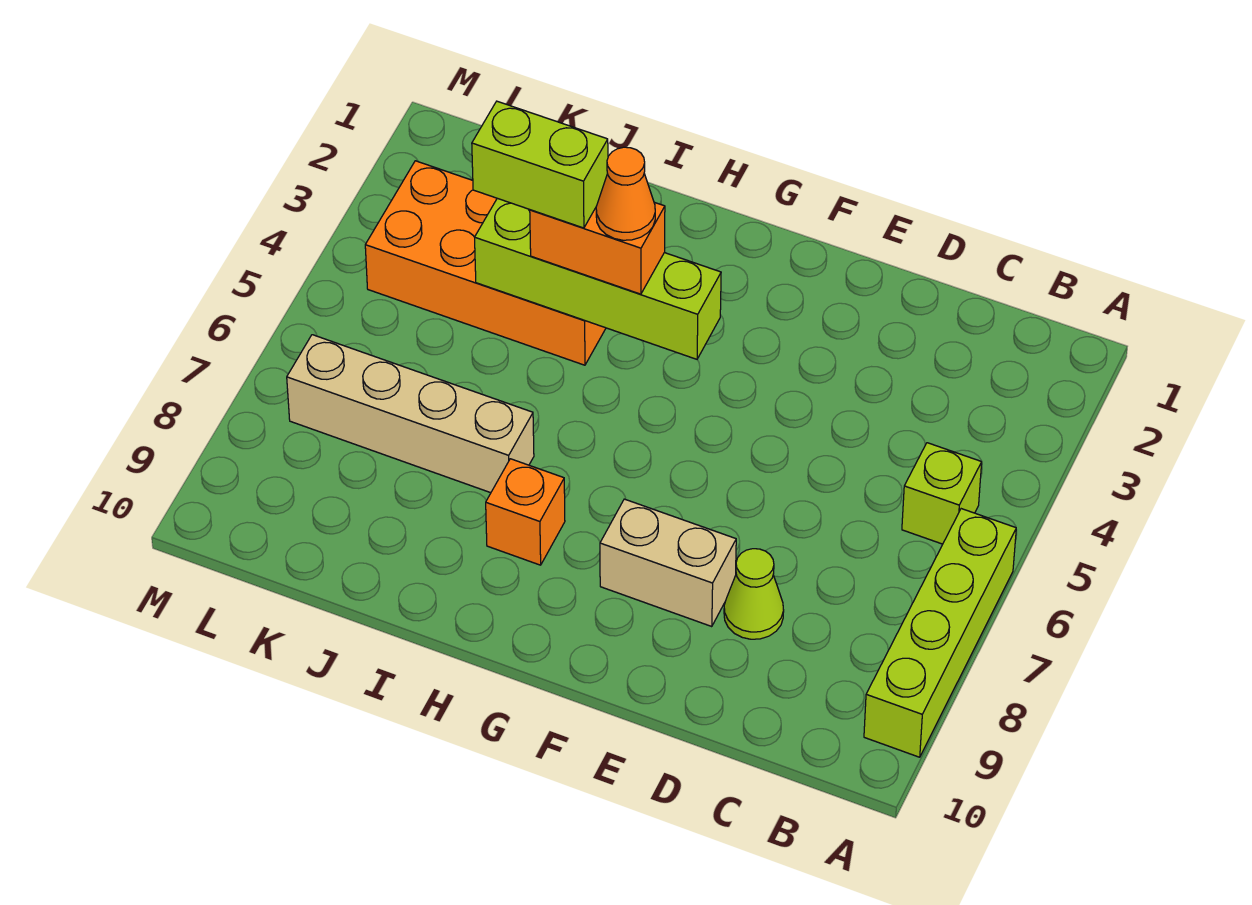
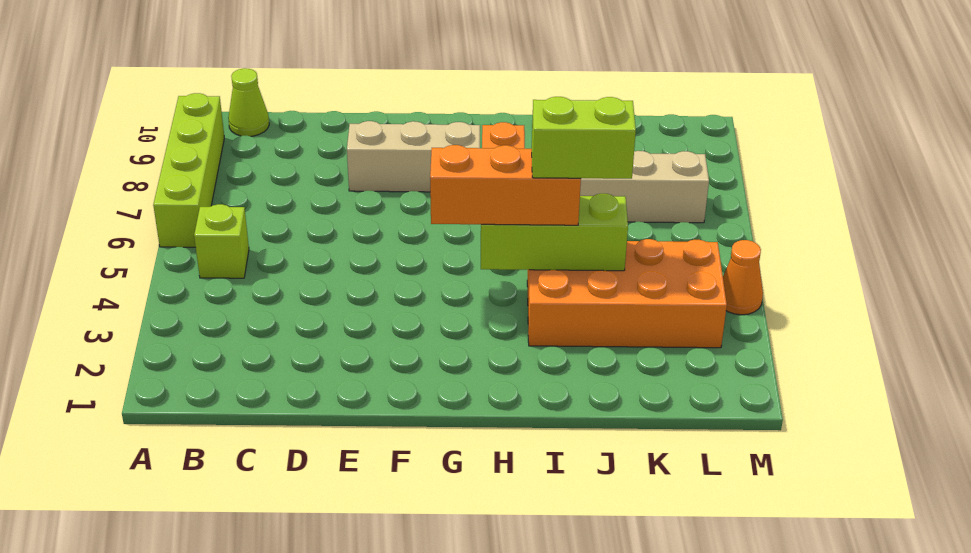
lime 1x1 cone [724,549,784,639] -> lime 1x1 cone moved to [228,68,269,136]
tan 1x2 brick [600,499,736,627] -> tan 1x3 brick [347,121,480,192]
lime 1x4 brick [475,198,721,359] -> lime 1x3 brick [481,194,628,271]
orange 1x2 brick [530,202,665,294] -> orange 1x3 brick [430,145,581,225]
orange 1x1 cone [596,147,655,240] -> orange 1x1 cone moved to [723,240,763,315]

